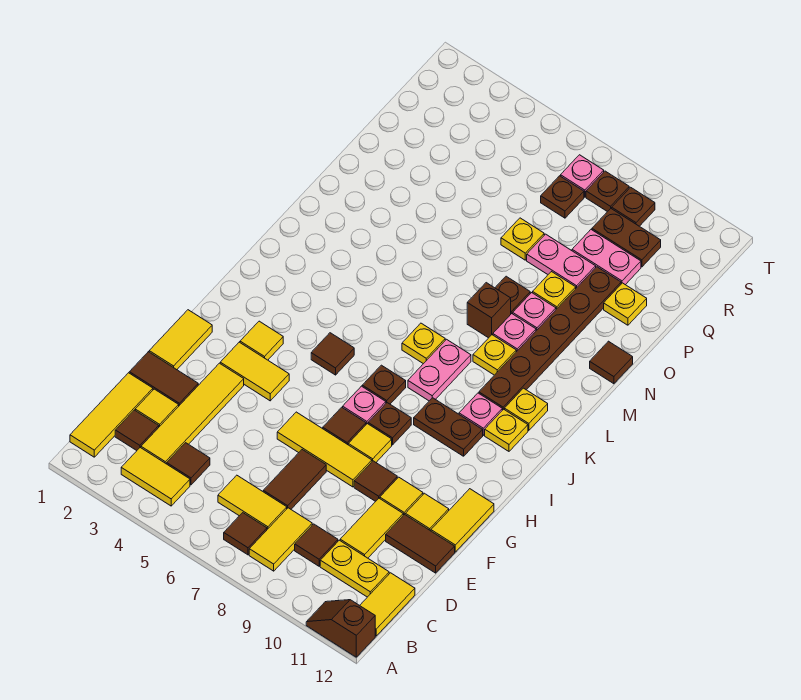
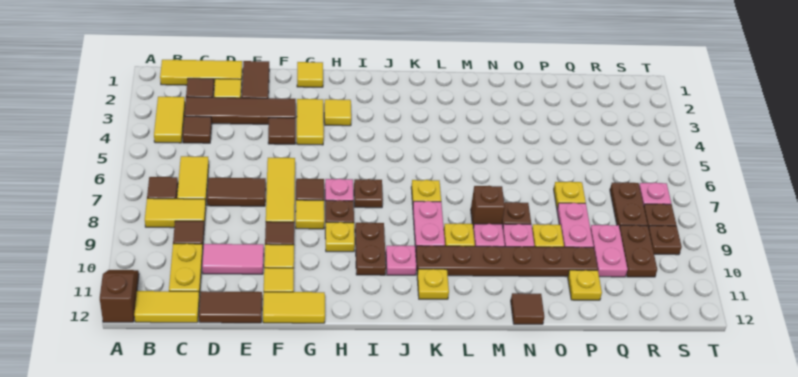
yellow 1x4 tile [141,363,244,464] -> brown 1x4 tile [184,97,296,124]
yellow 1x2 tile [340,498,403,558] -> pink 1x2 tile [202,244,264,274]
brown 1x2 tile [386,514,455,573] -> brown 1x2 tile turned to [199,291,262,323]
yellow 1x2 tile [149,310,212,370] -> yellow 1x1 tile [297,62,323,87]
brown 1x1 tile [311,333,354,375] -> brown 1x1 tile moved to [268,118,295,144]
pink 1x2 plate [408,339,471,401] -> pink 1x2 plate turned to [413,201,445,250]
yellow 1x1 plate [485,409,528,451] -> yellow 1x1 plate moved to [325,222,355,252]
brown 1x1 plate [541,176,584,218] -> brown 1x2 plate [610,182,648,228]

